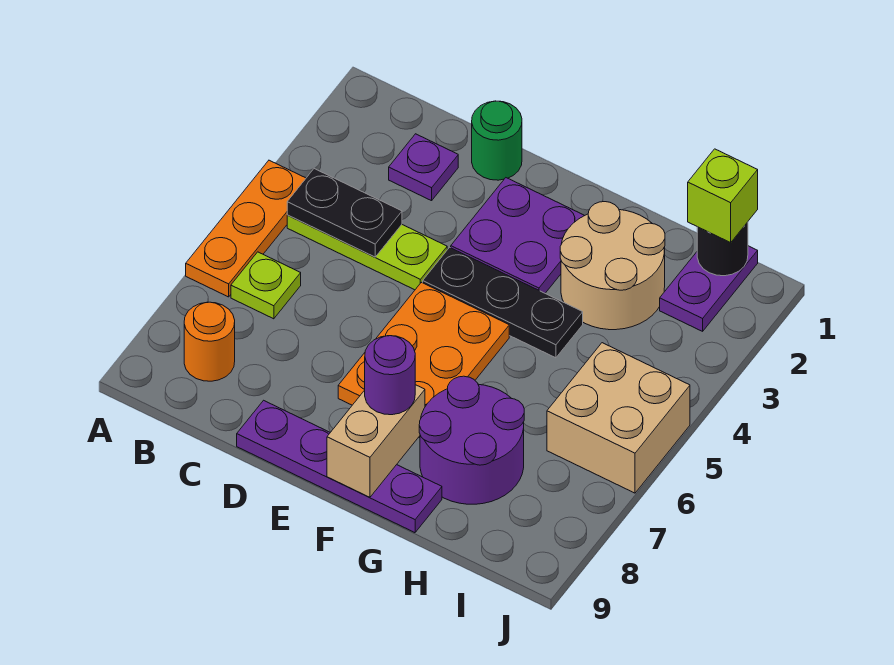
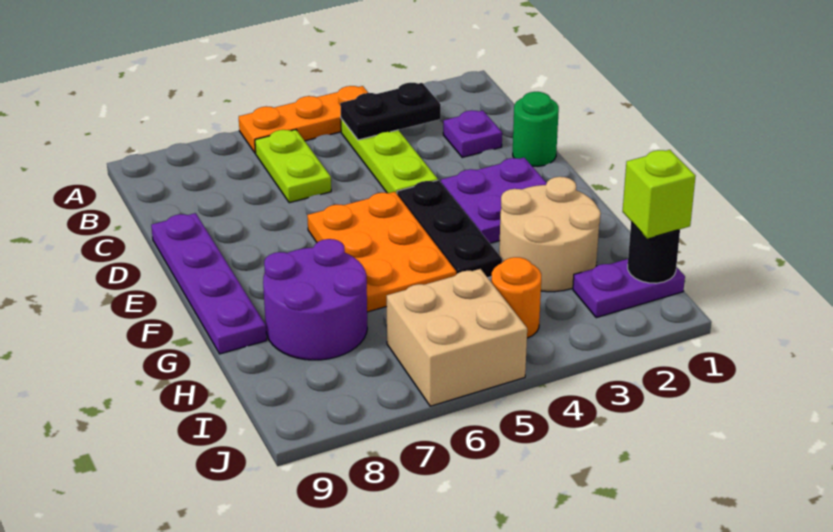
black 1x2 plate [287,168,402,257] -> black 1x2 plate turned to [340,83,441,140]
lime 1x1 plate [231,252,301,319] -> lime 1x2 plate [255,130,331,203]
orange 1x1 round brick [184,302,235,381] -> orange 1x1 round brick moved to [491,257,541,338]
orange 2x3 plate [338,282,509,438] -> orange 2x3 plate turned to [307,192,456,312]
tan 1x2 brick [327,385,425,497] -> none
purple 1x1 round brick [365,336,415,415] -> none

